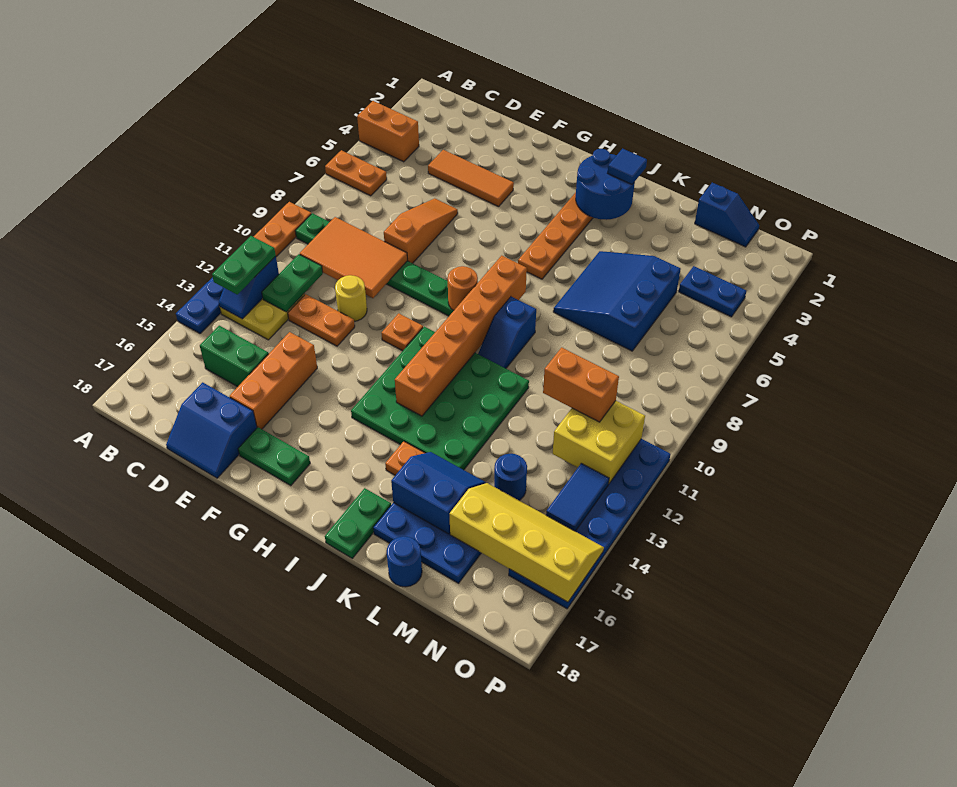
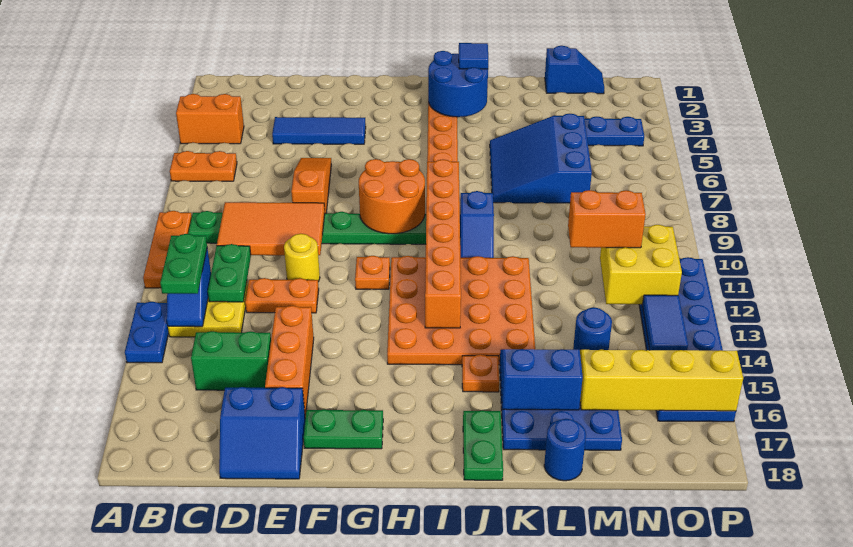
orange 1x3 tile [428,150,514,207] -> blue 1x3 tile [272,117,366,144]
orange 1x1 round brick [448,266,478,311] -> orange 2x2 round brick [359,159,425,234]
green 4x4 plate [351,327,529,470] -> orange 4x4 plate [387,256,535,365]

